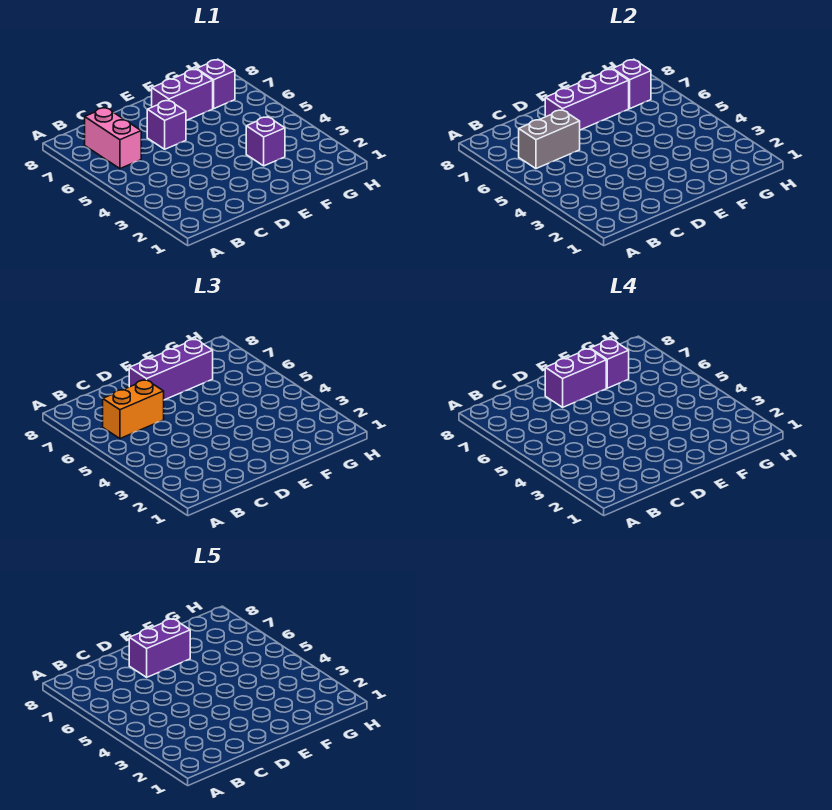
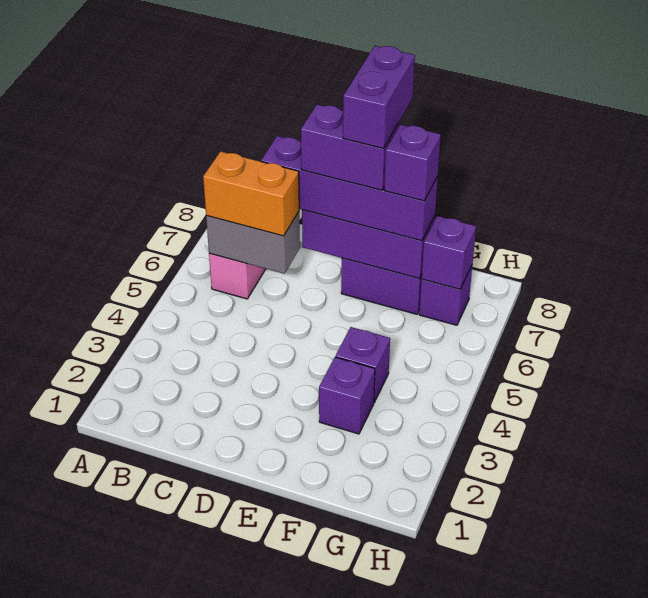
purple 1x1 brick [147,100,186,149] -> purple 1x1 brick moved to [336,327,390,402]
purple 1x3 brick [129,339,213,400] -> purple 1x4 brick [261,136,438,241]
purple 1x2 brick [129,619,190,677] -> purple 1x2 brick turned to [343,46,415,148]

